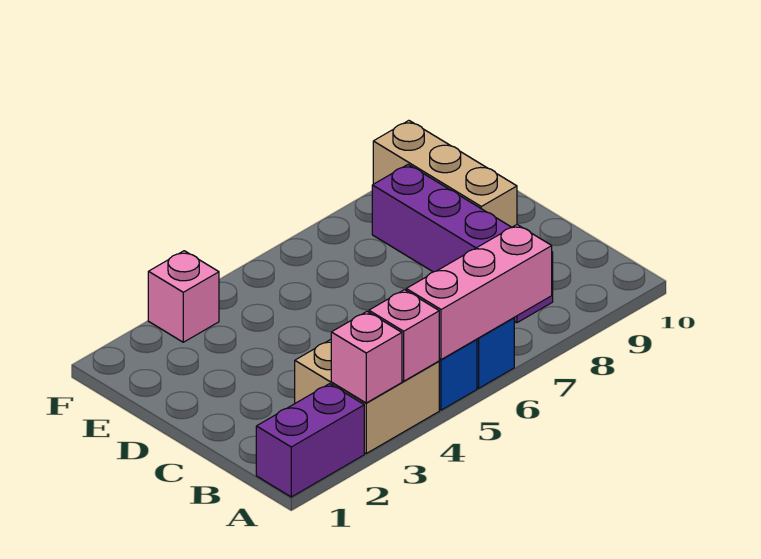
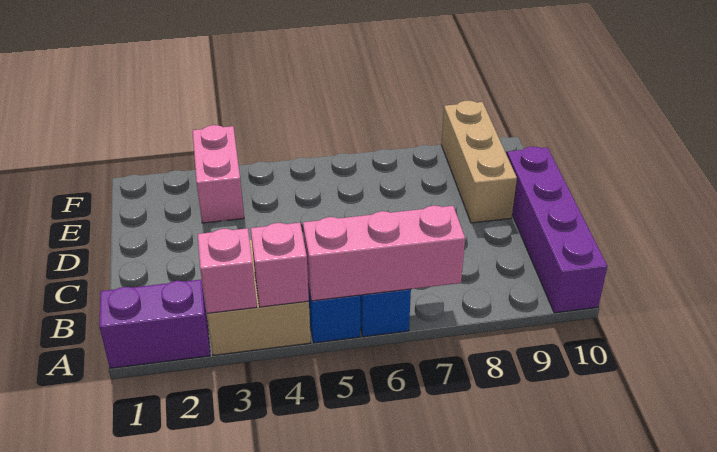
purple 1x4 brick [372,164,553,323] -> purple 1x4 brick moved to [507,147,607,313]
pink 1x1 brick [148,251,219,342] -> pink 1x2 brick [193,125,244,223]

